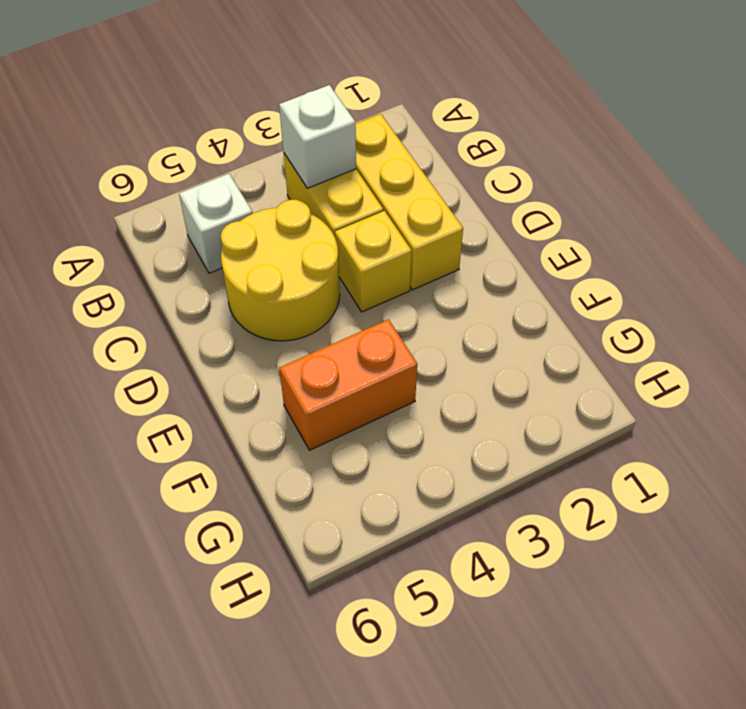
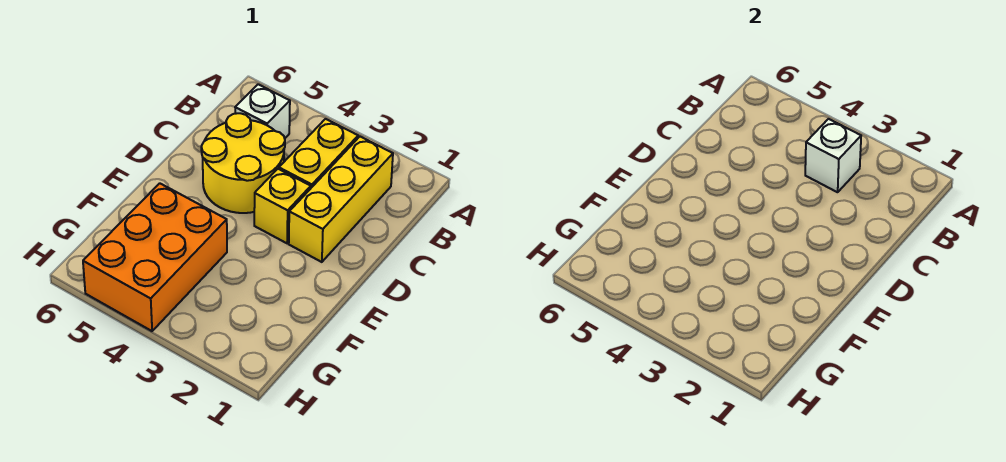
orange 1x2 brick [279,319,417,450] -> orange 2x3 brick [83,183,227,331]

